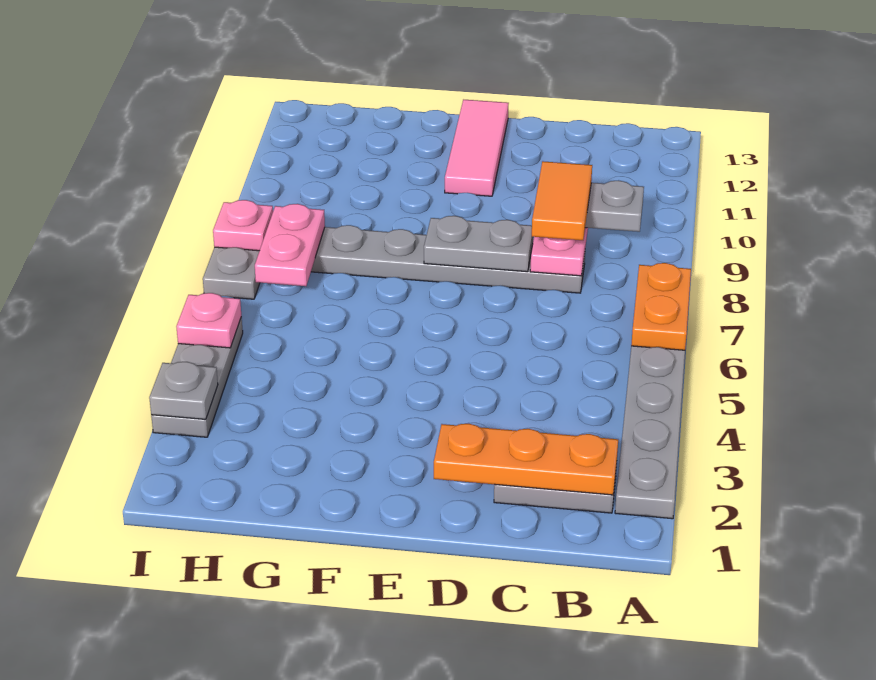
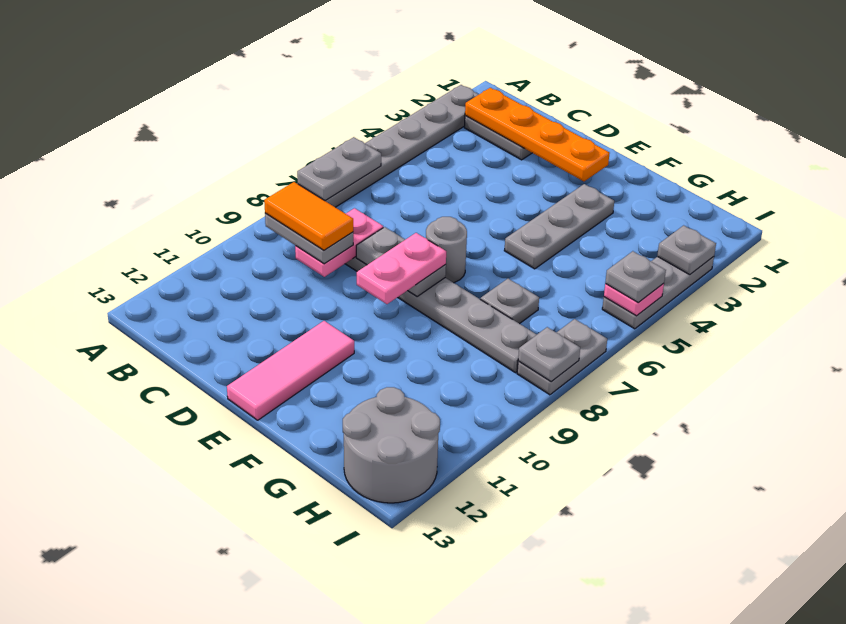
orange 1x2 plate [631,263,691,350] -> grey 1x2 plate [297,137,381,201]
orange 1x3 plate [434,424,618,495] -> orange 1x4 plate [465,88,610,181]
orange 1x2 tile [532,161,592,240] -> orange 1x2 tile turned to [264,182,353,250]
none -> grey 1x1 round brick [426,217,467,283]
none -> grey 1x3 plate [504,184,614,269]
none -> grey 1x1 plate [481,278,539,324]
pink 1x2 plate [255,204,325,286] -> pink 1x2 plate moved to [357,233,446,304]
none -> grey 2x2 round brick [343,387,440,503]
none -> grey 1x1 plate [605,251,666,303]
pink 1x1 plate [213,200,273,251] -> grey 1x1 plate [518,327,580,382]

